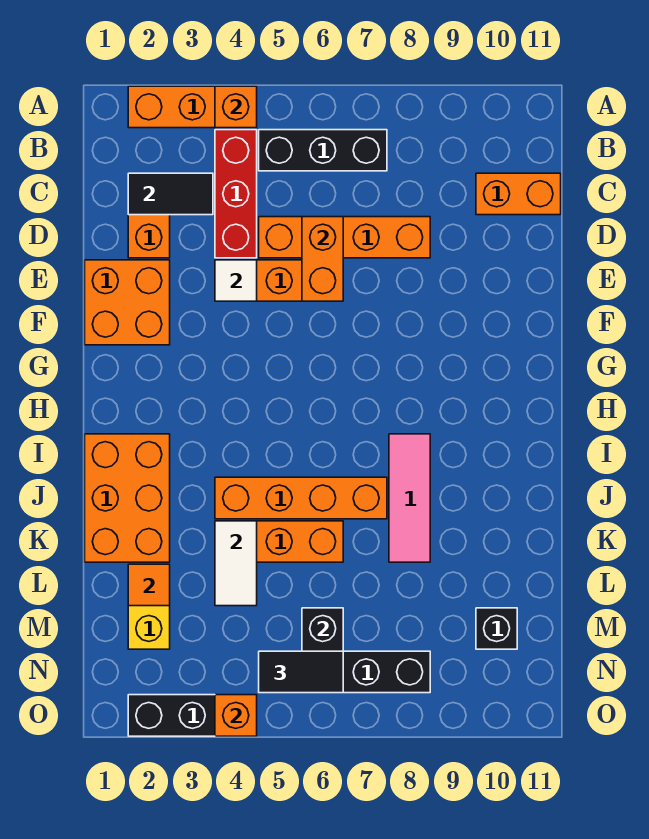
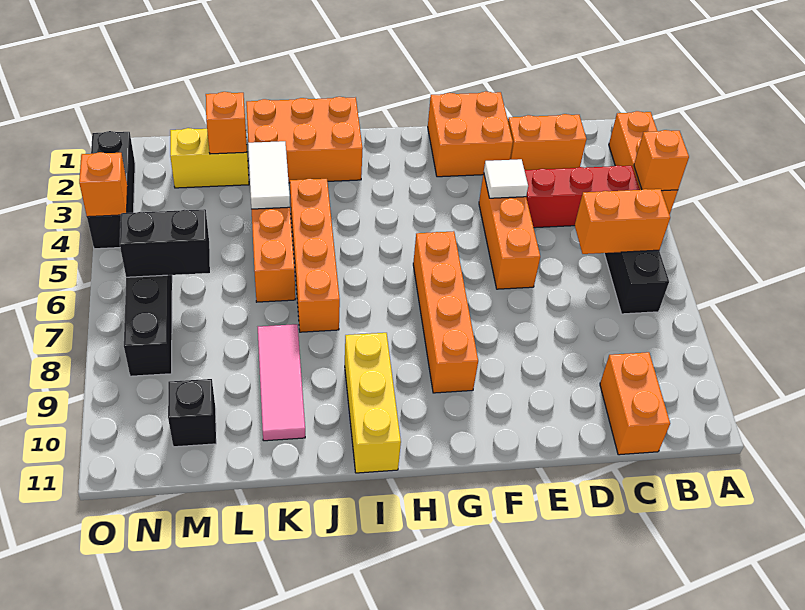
black 1x2 tile [128,173,213,215] -> none
orange 1x4 brick [259,217,430,258] -> orange 1x4 brick moved to [413,231,478,393]
orange 1x2 brick [302,217,343,301] -> orange 1x2 brick moved to [575,189,670,254]
pink 1x3 tile [389,434,430,562] -> pink 1x3 tile turned to [258,324,305,441]
none -> yellow 1x3 brick [345,333,401,473]
white 1x2 tile [215,521,257,606] -> white 1x2 tile turned to [248,141,290,209]
orange 1x1 tile [128,564,170,606] -> orange 1x1 brick [206,92,247,154]
black 1x2 tile [259,651,343,693] -> none

